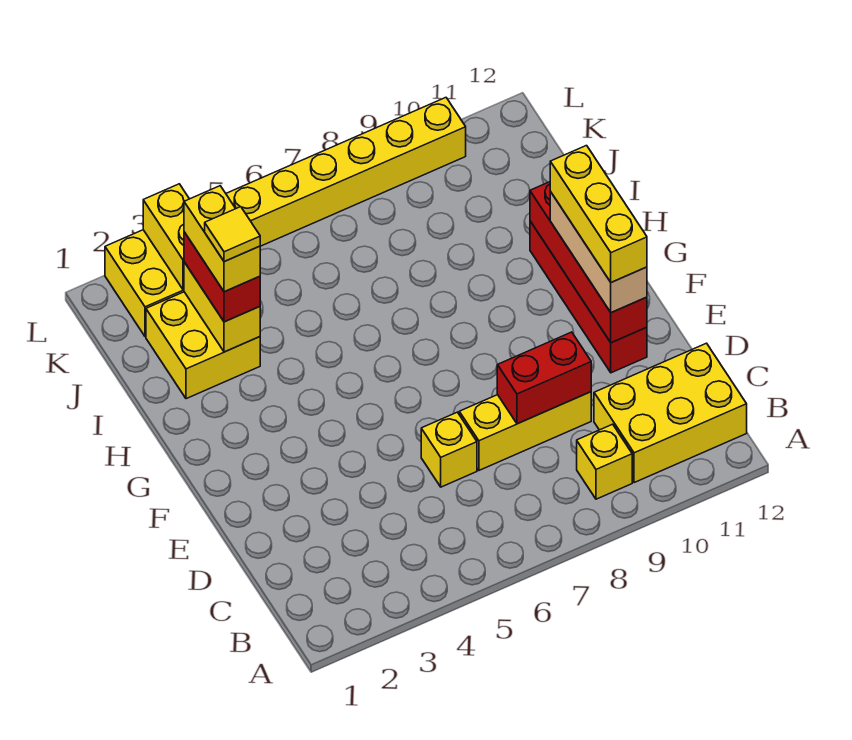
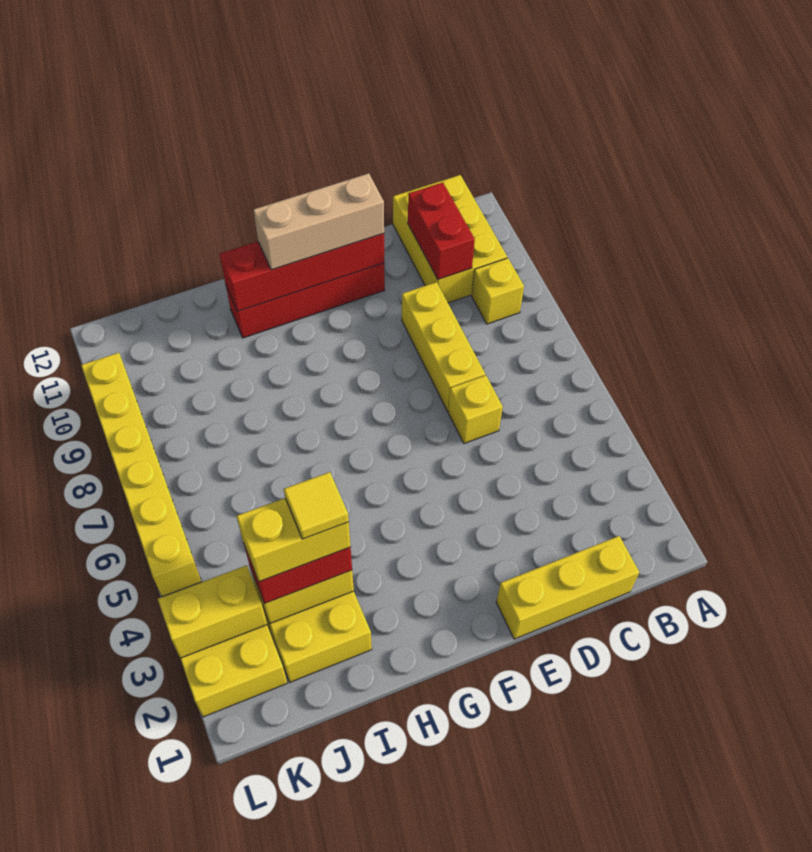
red 1x2 brick [497,332,591,424] -> red 1x2 brick moved to [408,182,475,279]
yellow 1x3 brick [550,146,647,282] -> yellow 1x3 brick moved to [496,536,639,639]

